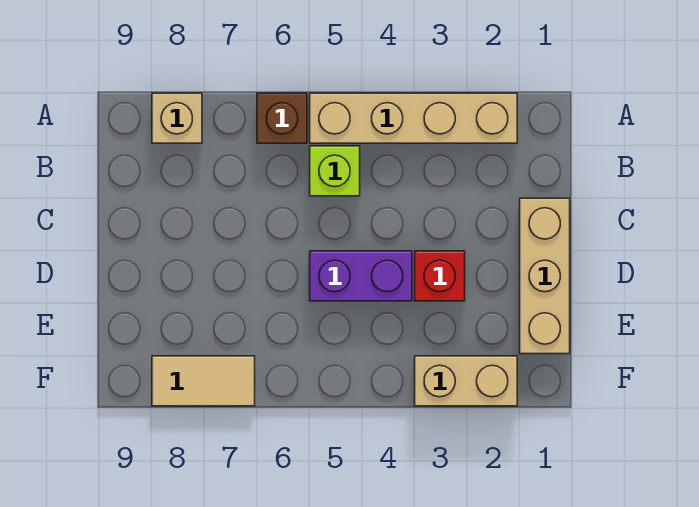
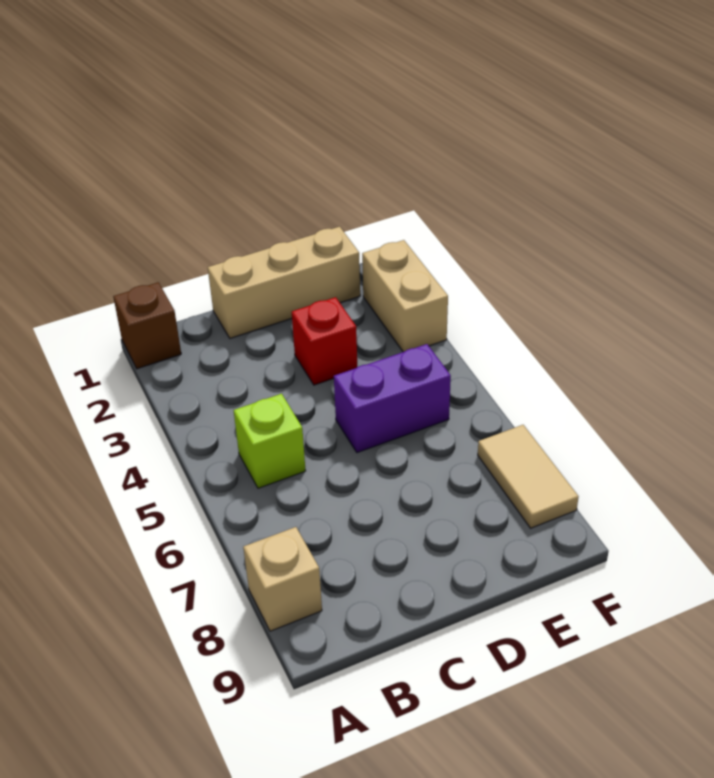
tan 1x4 brick [310,93,517,143] -> none
brown 1x1 brick [257,93,307,143] -> brown 1x1 brick moved to [113,282,181,369]
purple 1x2 brick [310,251,412,301] -> purple 1x2 brick turned to [334,344,451,453]

